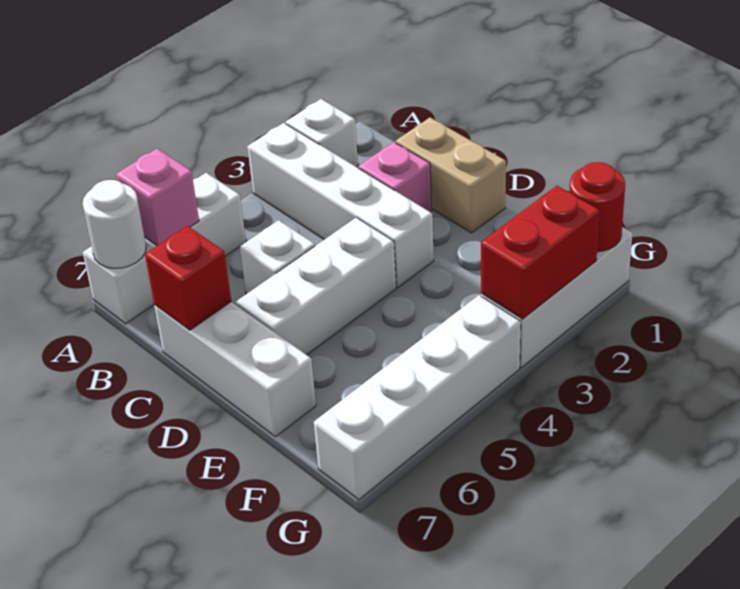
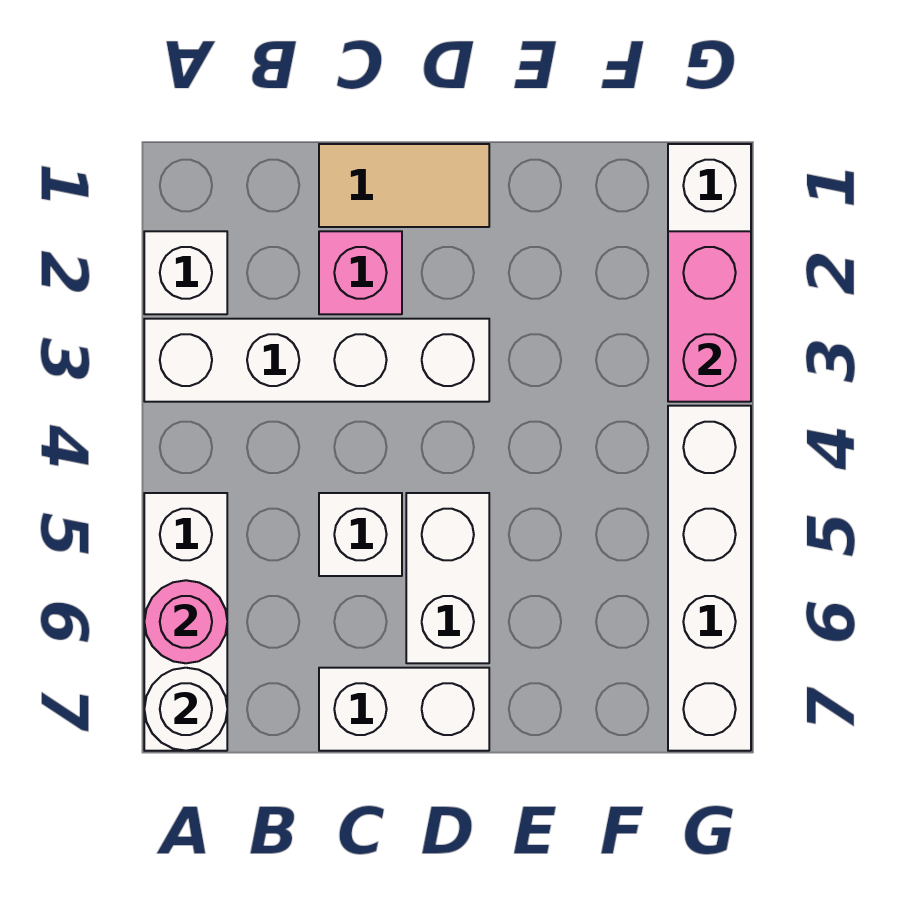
pink 1x1 brick [116,149,199,246] -> pink 1x1 round brick [144,580,227,663]
tan 1x2 brick [396,118,506,233] -> tan 1x2 tile [319,144,489,227]
white 1x3 brick [154,302,316,437] -> white 1x2 brick [319,668,489,751]
red 1x1 brick [145,226,231,330] -> none
white 1x3 brick [236,218,396,355] -> white 1x2 brick [406,493,489,663]
red 1x1 round brick [570,162,625,252] -> none
red 1x2 brick [481,186,600,319] -> pink 1x2 brick [668,231,751,402]

